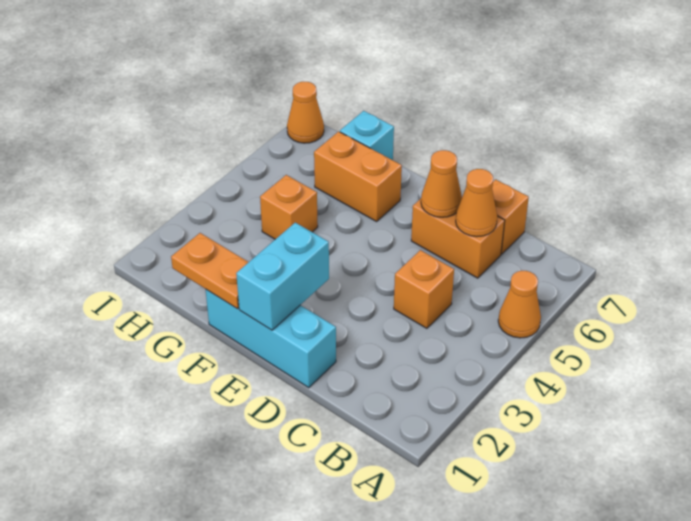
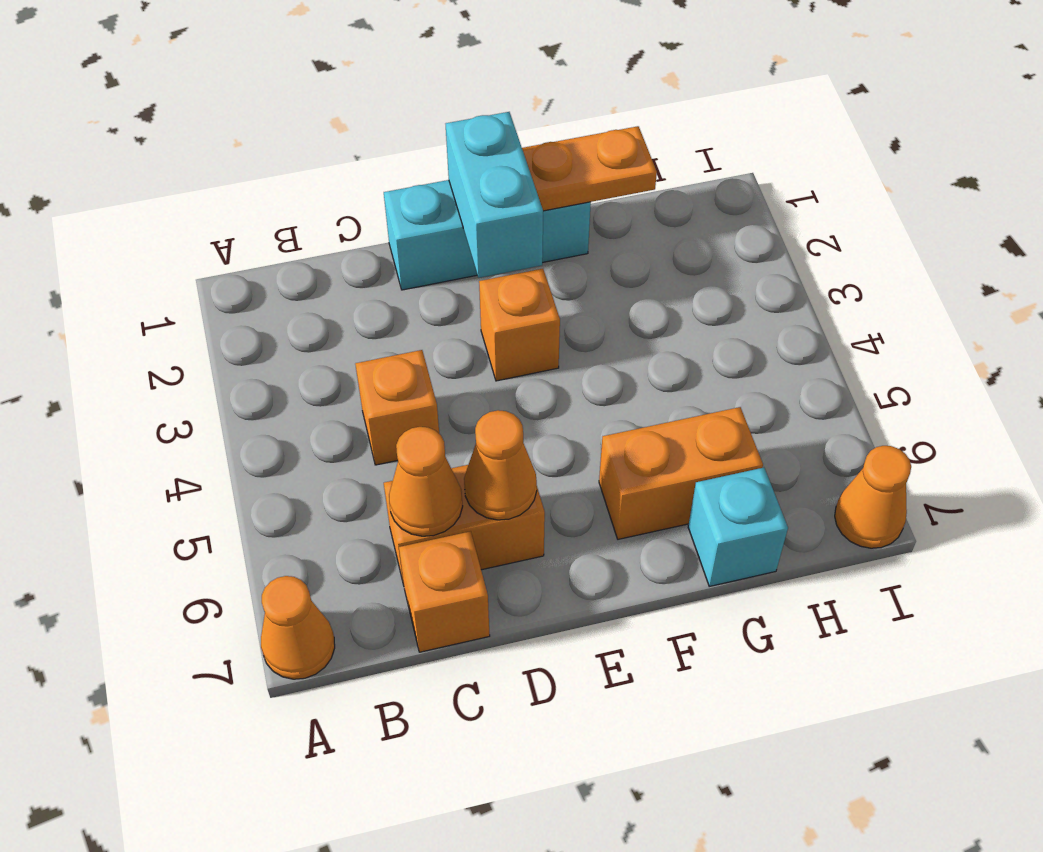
orange 1x1 cone [498,271,541,338] -> orange 1x1 cone moved to [261,576,335,679]
orange 1x1 brick [260,175,318,239] -> orange 1x1 brick moved to [479,269,560,381]

